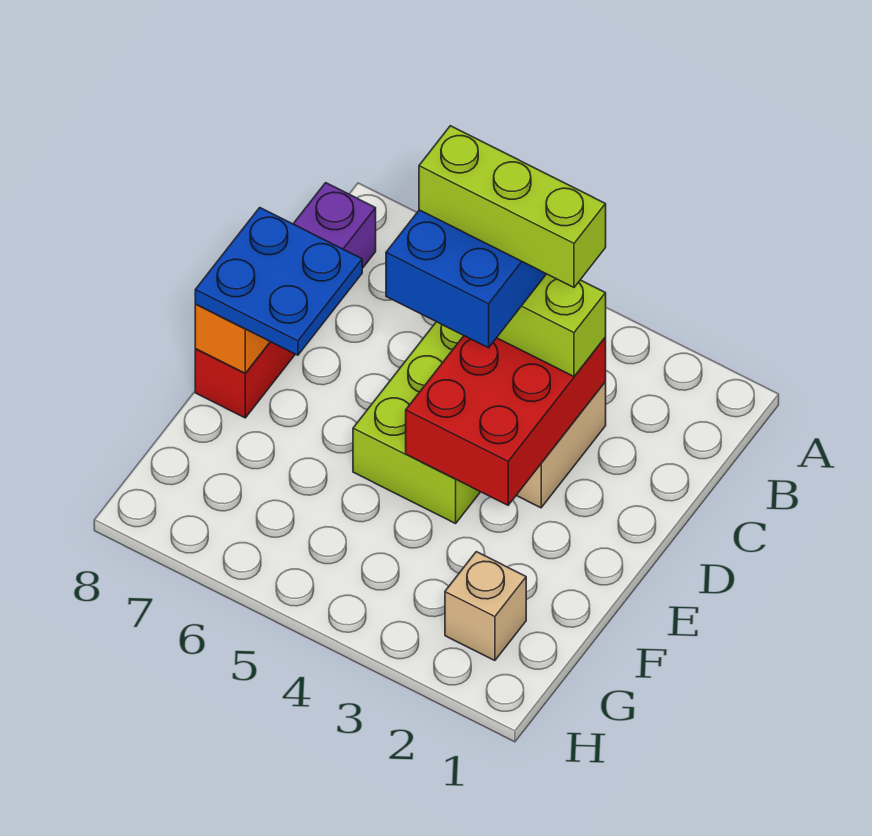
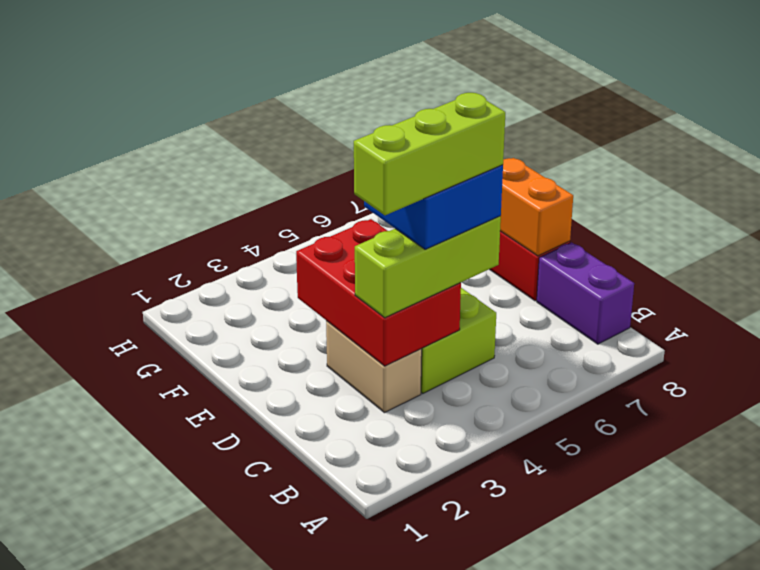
blue 2x2 plate [195,208,362,355] -> none
tan 1x1 brick [445,552,526,661] -> none

